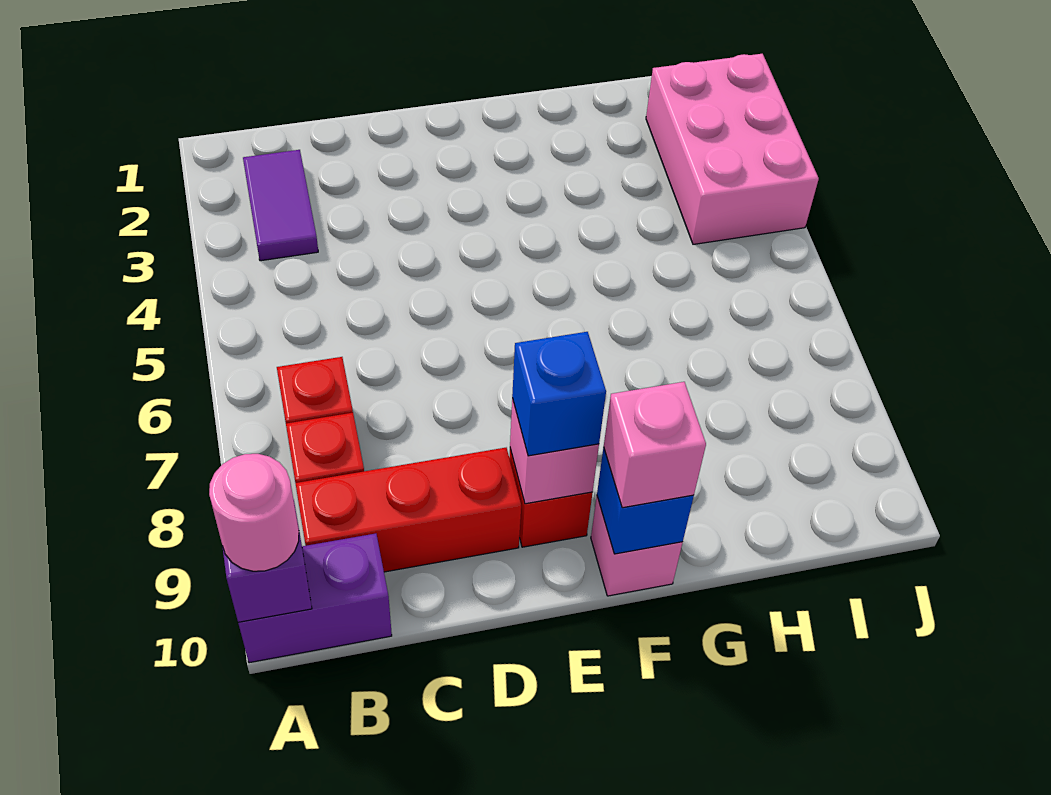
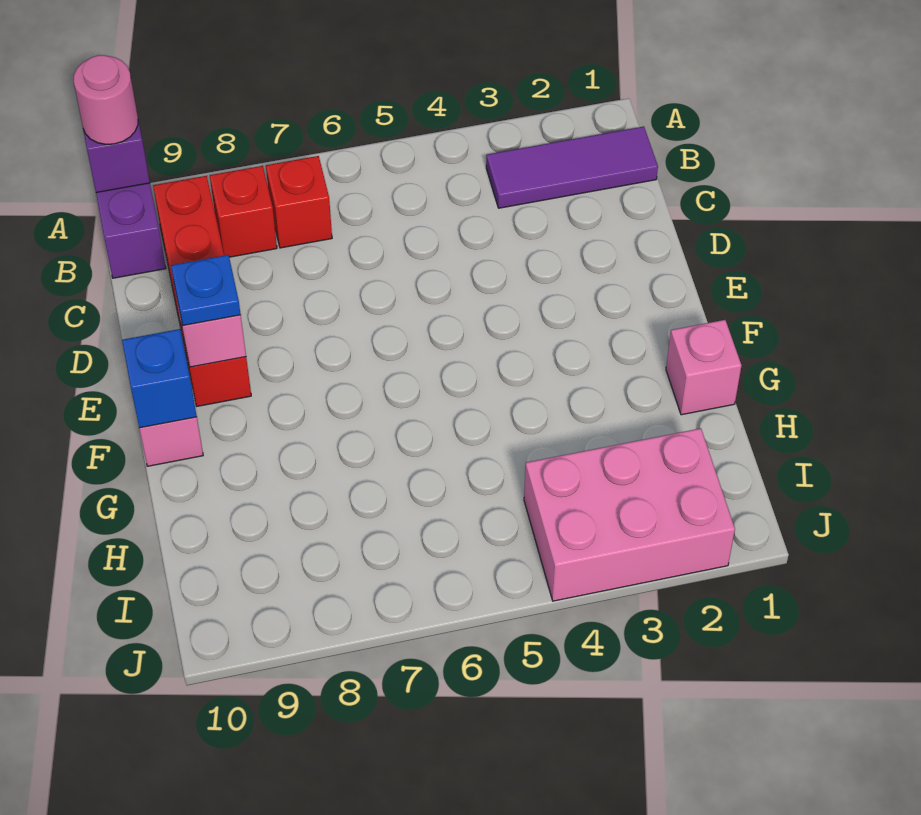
purple 1x2 tile [243,150,318,261] -> purple 1x3 tile [486,127,658,208]
blue 1x1 brick [512,332,606,456] -> blue 1x1 plate [171,255,241,325]
pink 1x1 brick [604,382,706,508] -> pink 1x1 brick moved to [666,320,742,415]

